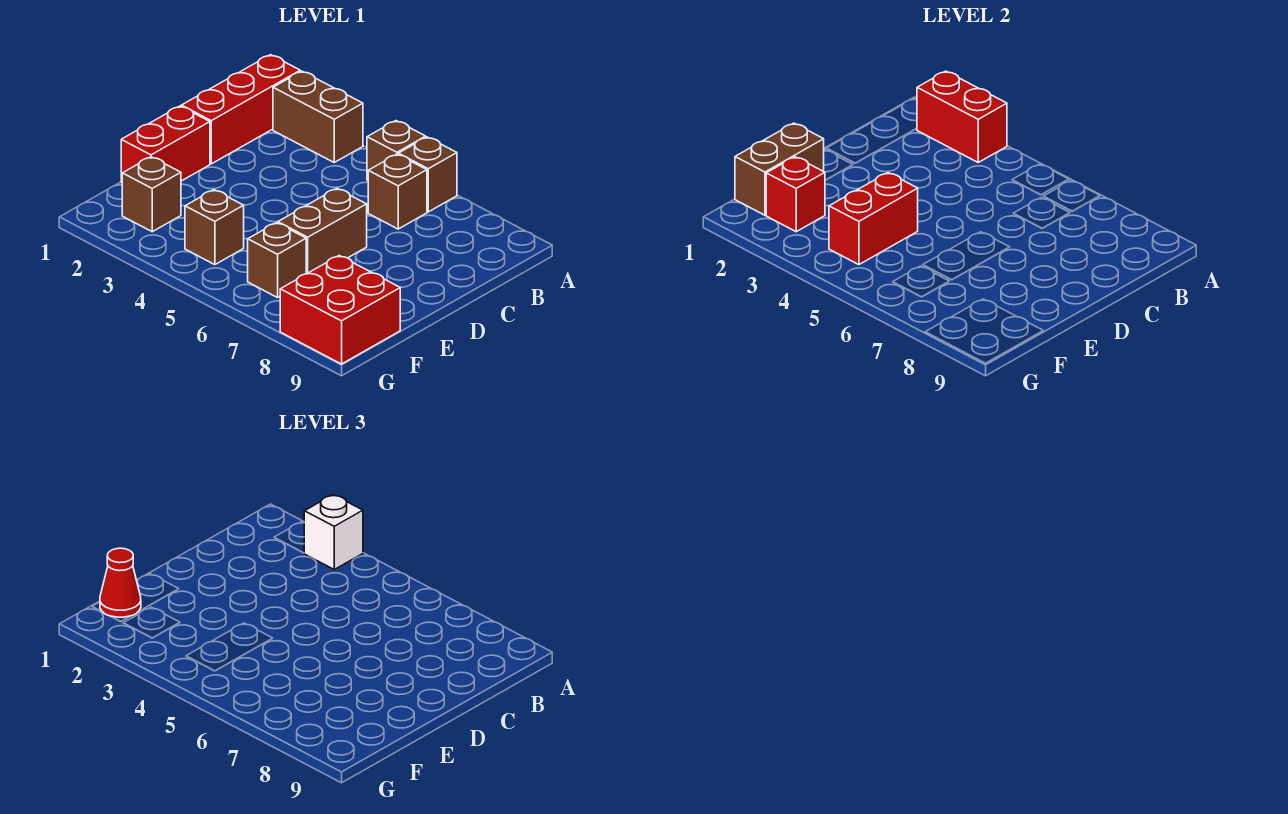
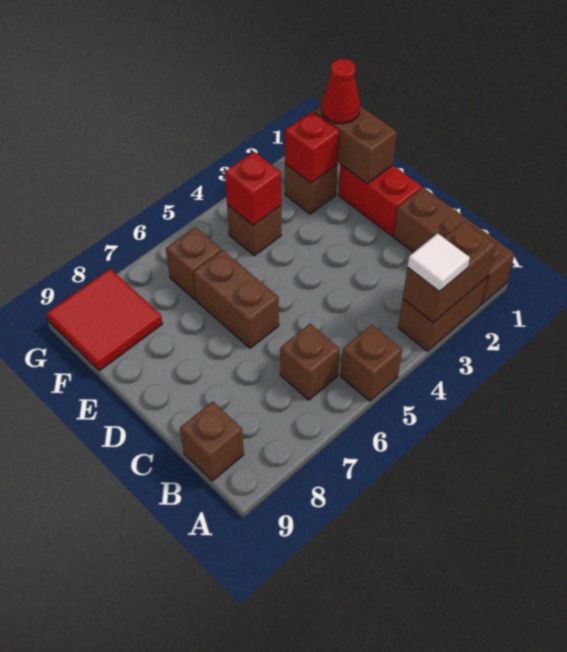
red 1x3 brick [181,55,300,164] -> brown 1x3 brick [394,187,515,304]
red 1x2 brick [917,71,1007,162] -> brown 1x2 brick [403,221,496,323]
white 1x1 brick [304,495,363,569] -> white 1x1 tile [408,233,470,291]
brown 1x1 brick [398,137,457,212] -> brown 1x1 brick moved to [180,401,244,481]
red 1x2 brick [829,173,918,265] -> red 1x1 brick [225,152,281,225]
red 2x2 brick [280,256,400,364] -> red 2x2 tile [47,269,162,371]

